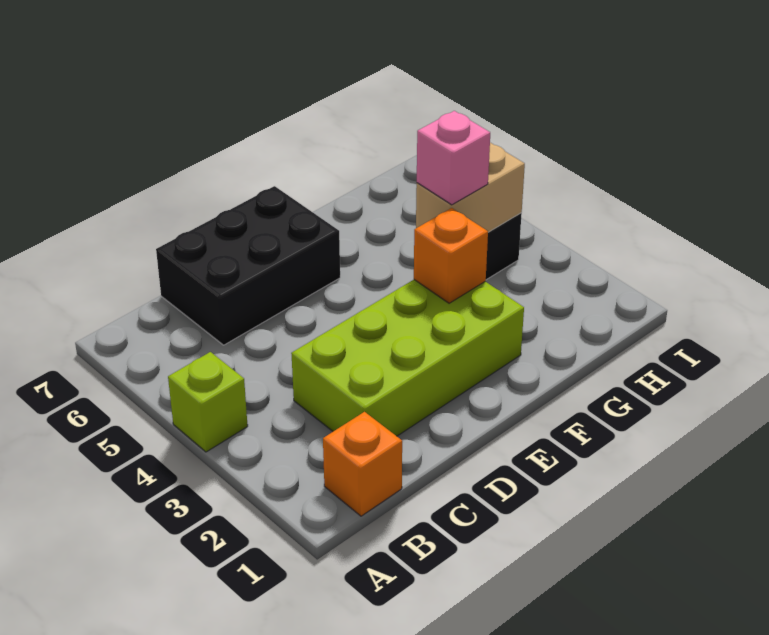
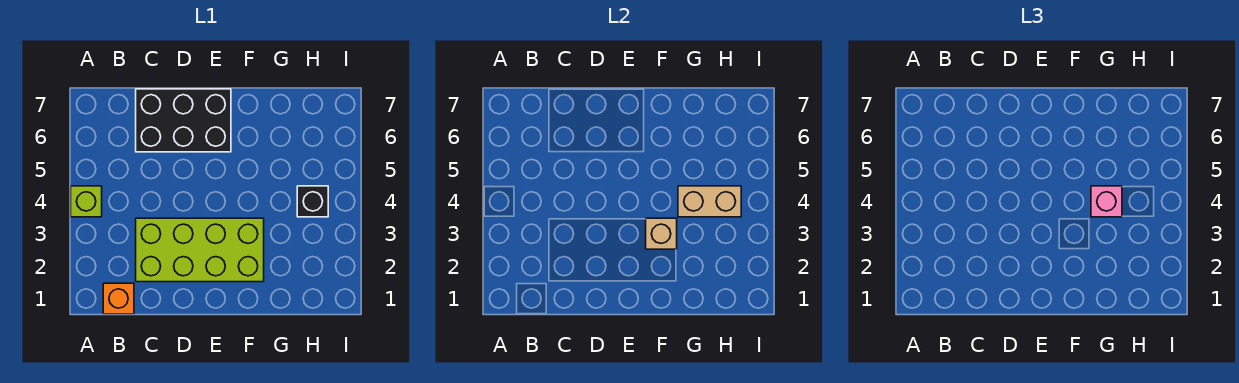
orange 1x1 brick [414,208,488,303] -> tan 1x1 brick [646,218,677,249]

